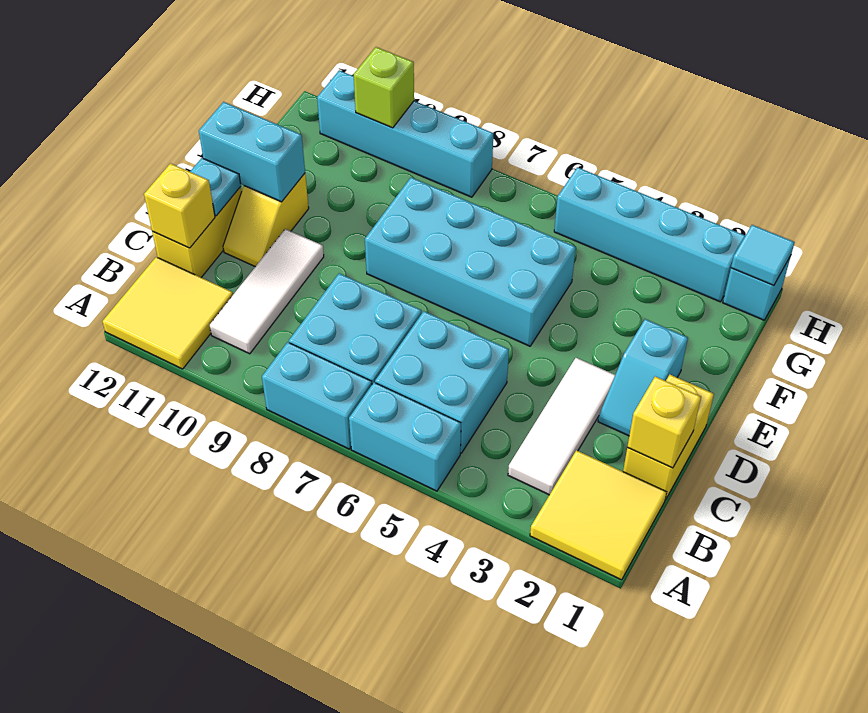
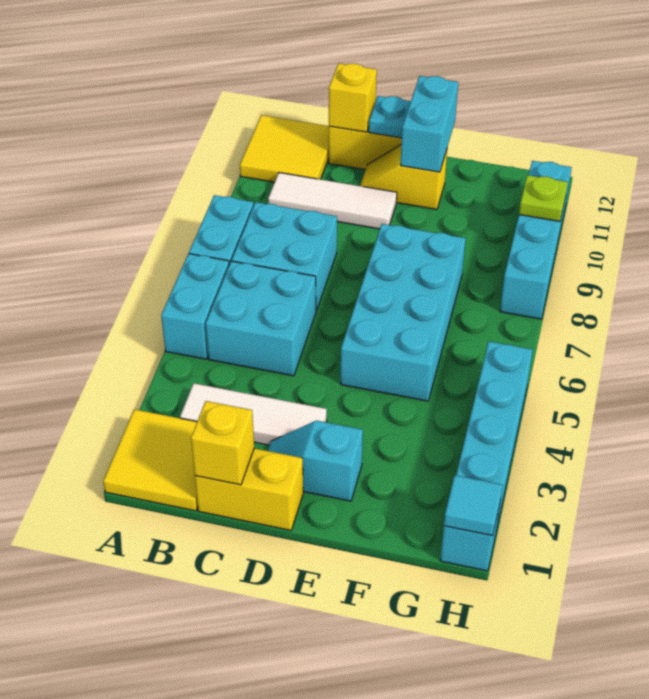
lime 1x1 brick [354,47,414,128] -> lime 1x1 plate [519,175,568,221]

